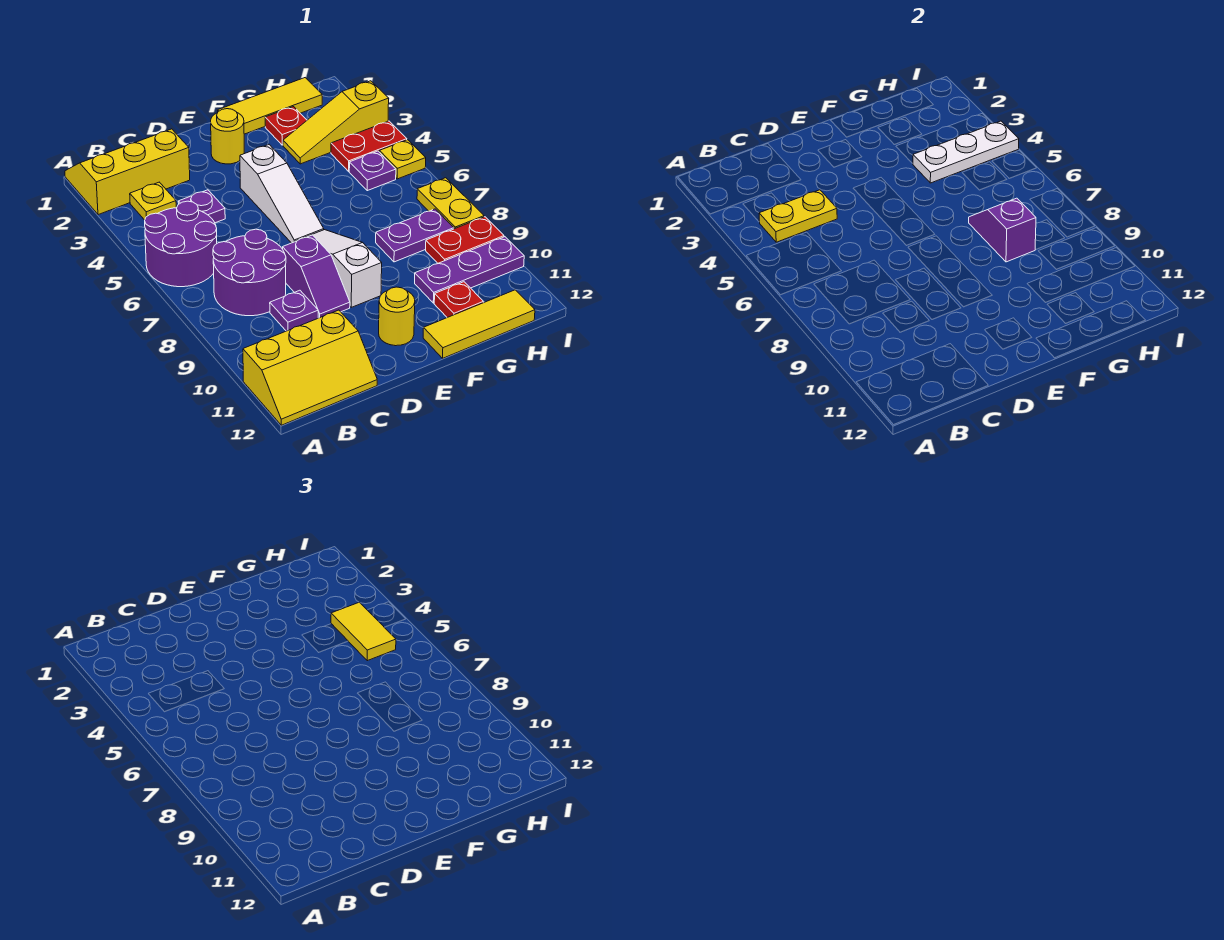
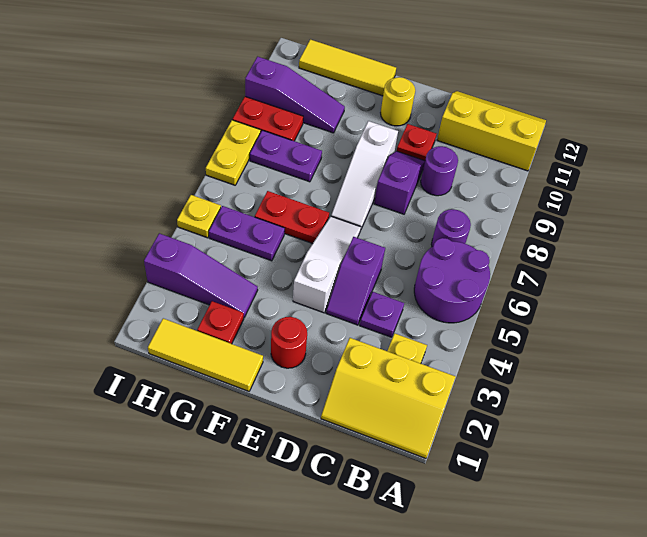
yellow 1x2 plate [759,190,837,242] -> none
purple 2x2 round brick [213,229,286,316] -> purple 1x1 round brick [431,209,471,247]
purple 1x1 plate [270,290,318,331] -> purple 1x1 round brick [421,146,458,196]
yellow 1x1 round brick [211,109,244,164] -> red 1x1 round brick [271,317,307,368]
yellow 1x3 slope [283,81,389,164] -> purple 1x3 slope [144,233,258,317]
white 1x3 plate [913,121,1019,183] -> none
purple 1x2 slope [969,198,1036,262] -> purple 1x2 slope moved to [326,237,385,325]
purple 1x3 plate [415,237,524,303] -> purple 1x3 slope [245,57,345,133]
red 1x1 plate [434,282,483,318] -> red 1x1 plate moved to [397,124,436,161]
red 1x2 plate [331,121,407,171] -> red 1x2 plate moved to [255,191,329,244]
yellow 1x2 tile [331,602,396,661] -> none
purple 1x1 plate [349,151,396,191] -> purple 1x2 plate [209,206,285,261]

